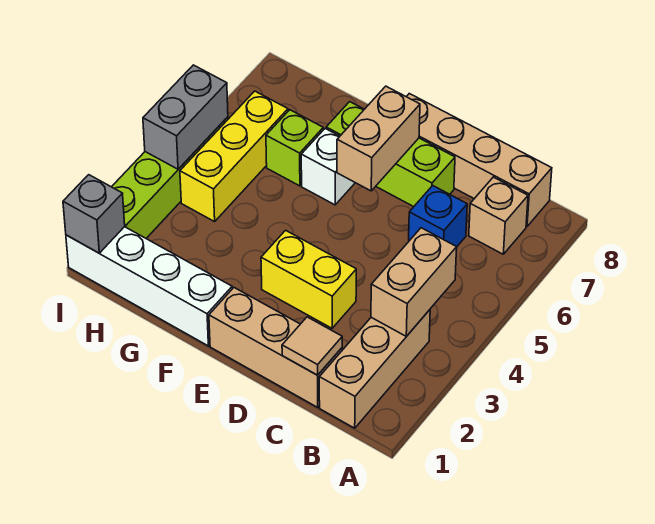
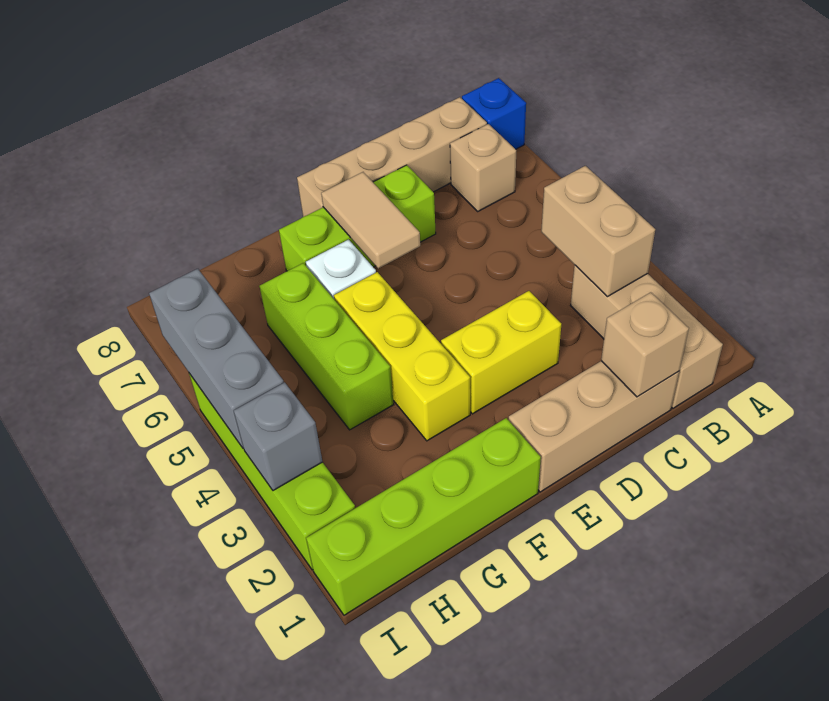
tan 1x1 tile [282,317,342,375] -> tan 1x1 brick [601,292,689,397]
blue 1x1 brick [409,186,467,247] -> blue 1x1 brick moved to [462,78,526,149]
tan 1x2 brick [337,86,420,191] -> tan 1x2 tile [321,172,420,268]
white 1x4 brick [66,227,232,346] -> lime 1x4 brick [306,418,541,615]
lime 1x1 brick [266,110,323,186] -> lime 1x3 brick [259,263,394,430]
yellow 1x3 brick [180,91,288,222] -> yellow 1x3 brick moved to [334,272,470,441]
grey 1x1 brick [63,175,125,253] -> grey 1x1 brick moved to [234,382,323,491]
grey 1x2 brick [143,65,228,169] -> grey 1x3 brick [149,269,284,448]

